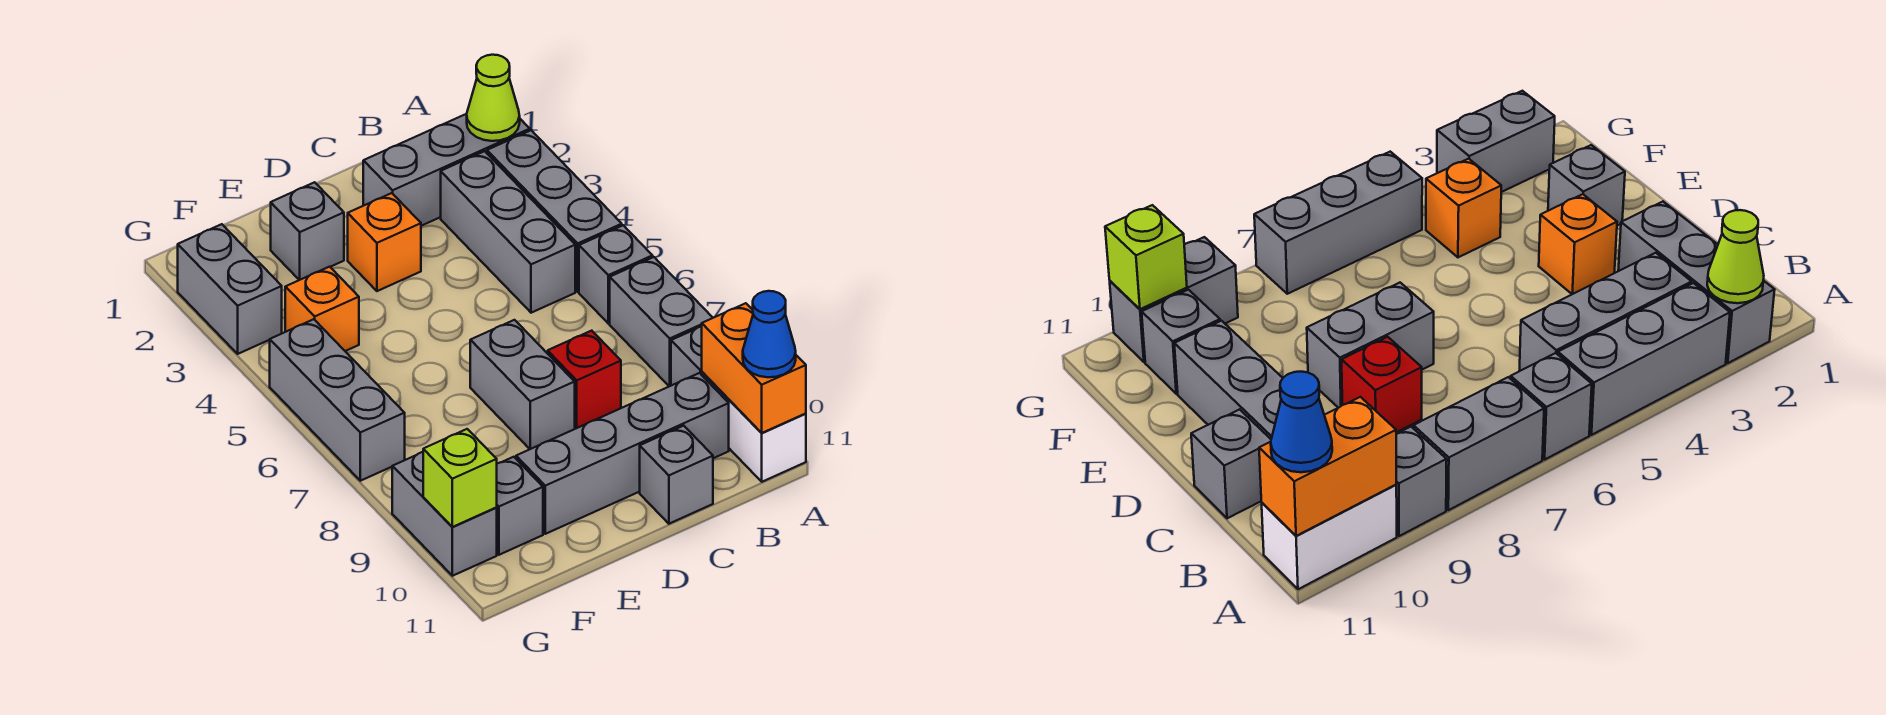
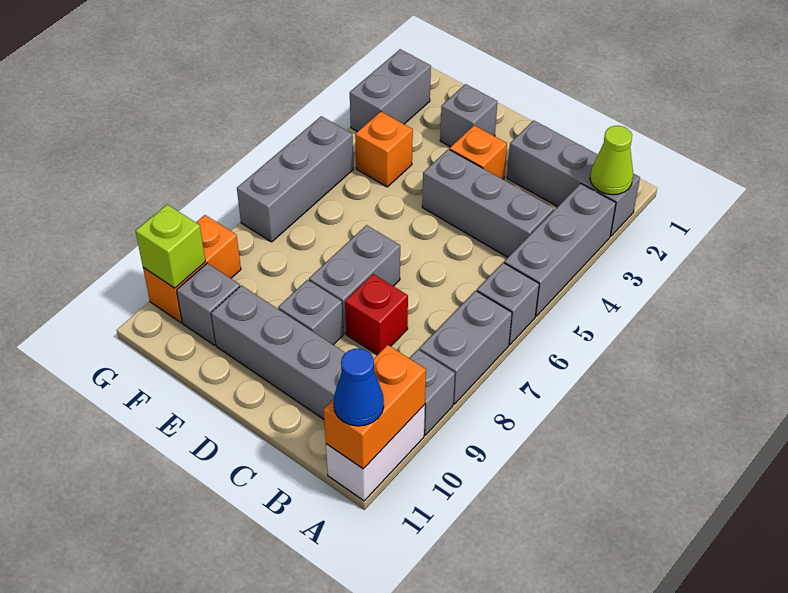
grey 1x3 brick [441,151,575,313] -> grey 1x3 brick turned to [422,149,554,257]
grey 1x1 brick [640,426,713,524] -> grey 1x1 brick moved to [278,280,343,345]
grey 1x2 brick [392,452,497,576] -> orange 1x2 brick [143,215,241,323]

